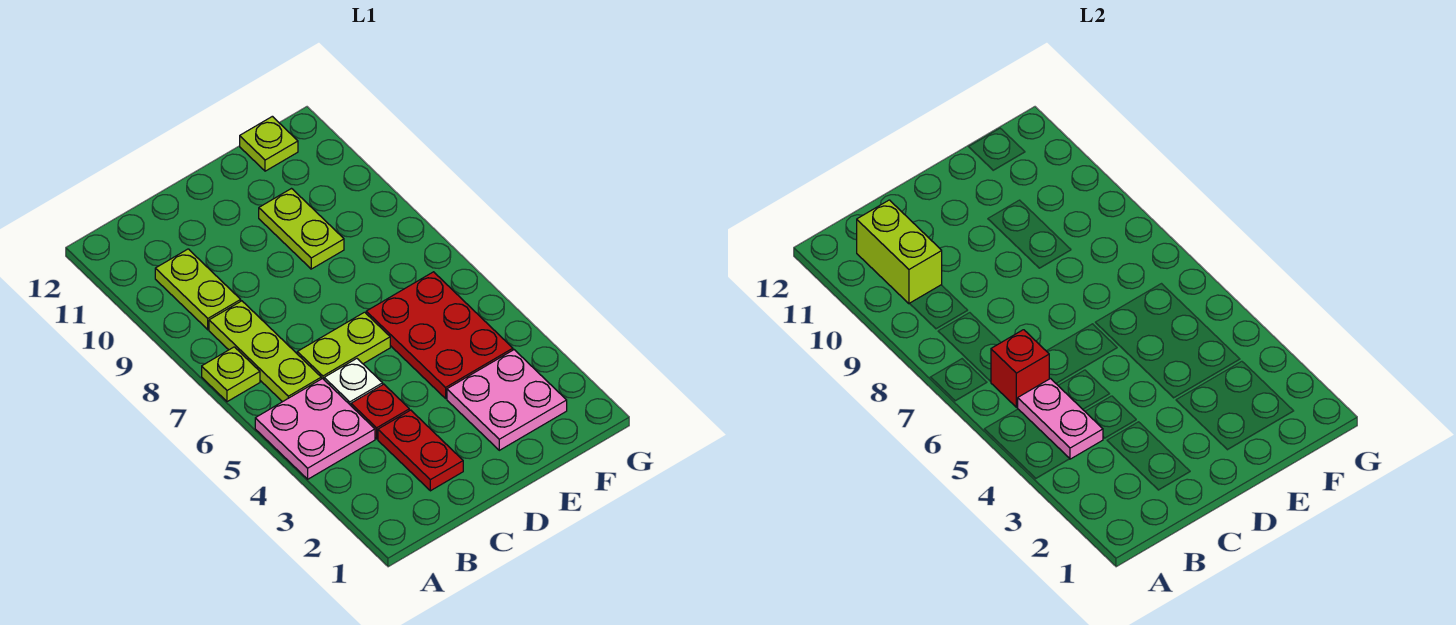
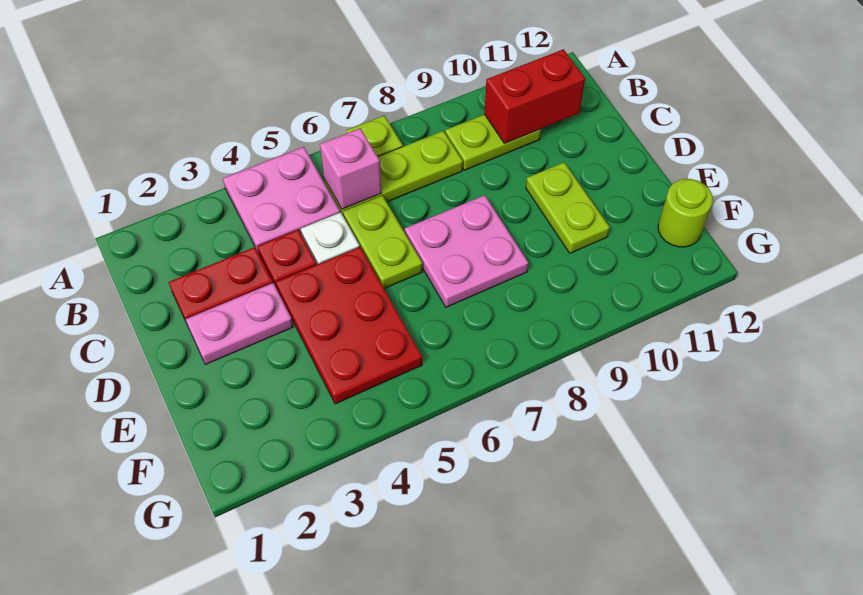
pink 1x2 plate [1018,379,1103,459] -> pink 1x2 plate moved to [185,283,293,365]
red 1x1 brick [991,330,1049,407] -> pink 1x1 brick [320,128,382,209]
lime 1x2 brick [857,200,942,304] -> red 1x2 brick [484,49,585,143]
pink 2x2 plate [447,350,567,450] -> pink 2x2 plate moved to [405,195,528,307]
red 2x3 plate [366,272,513,398] -> red 2x3 plate turned to [276,247,422,404]
lime 1x2 plate [259,189,344,269] -> lime 1x2 plate turned to [526,162,610,253]
lime 1x1 plate [240,116,298,171] -> lime 1x1 round brick [658,179,713,247]

